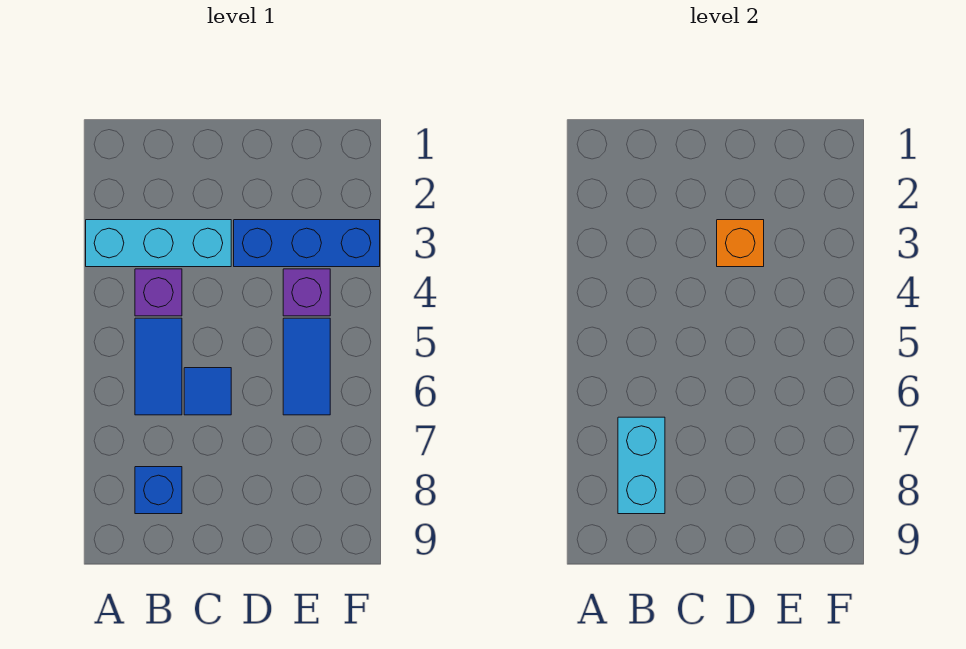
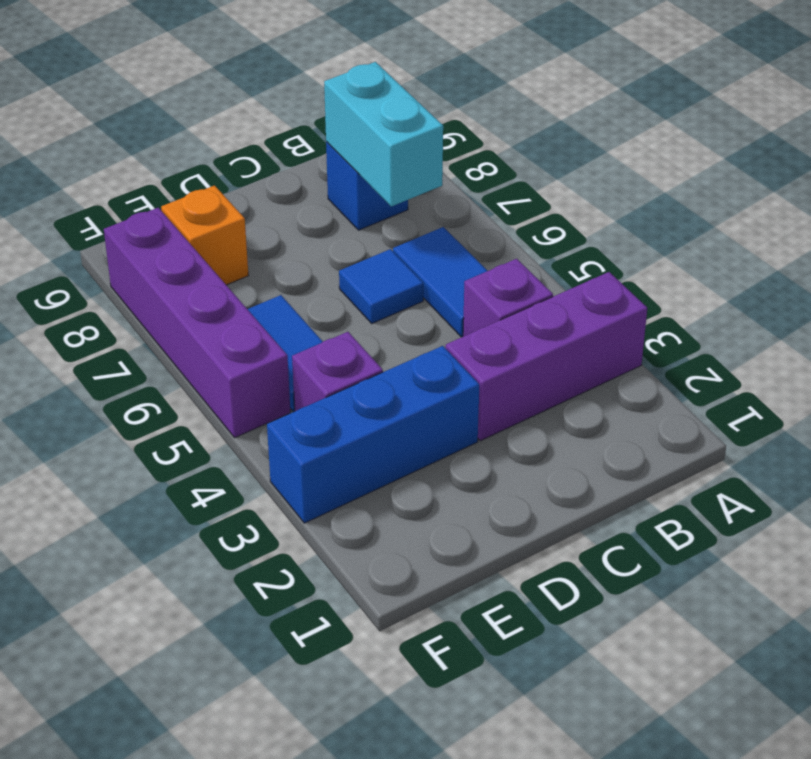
cyan 1x3 brick [86,220,231,267] -> purple 1x3 brick [445,272,647,441]
orange 1x1 brick [717,220,764,267] -> orange 1x1 brick moved to [161,186,248,285]
none -> purple 1x4 brick [104,208,290,437]

